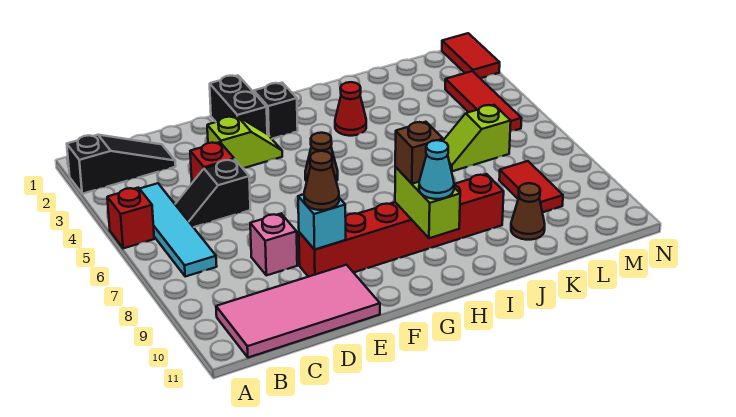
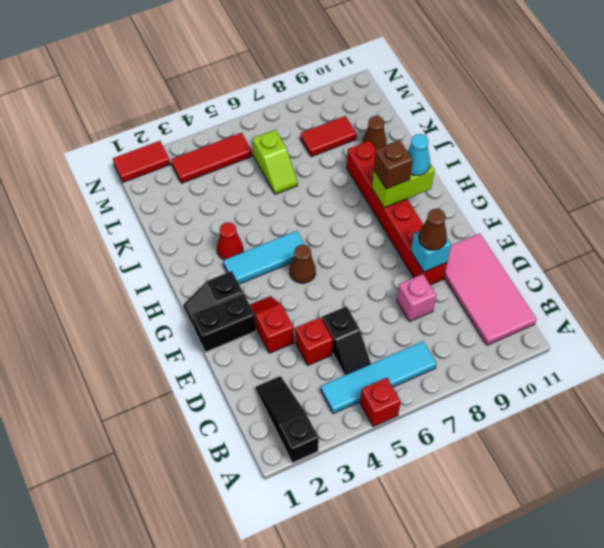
lime 1x2 slope [207,116,282,168] -> red 1x2 slope [250,296,294,353]
none -> cyan 1x3 tile [223,231,305,284]

